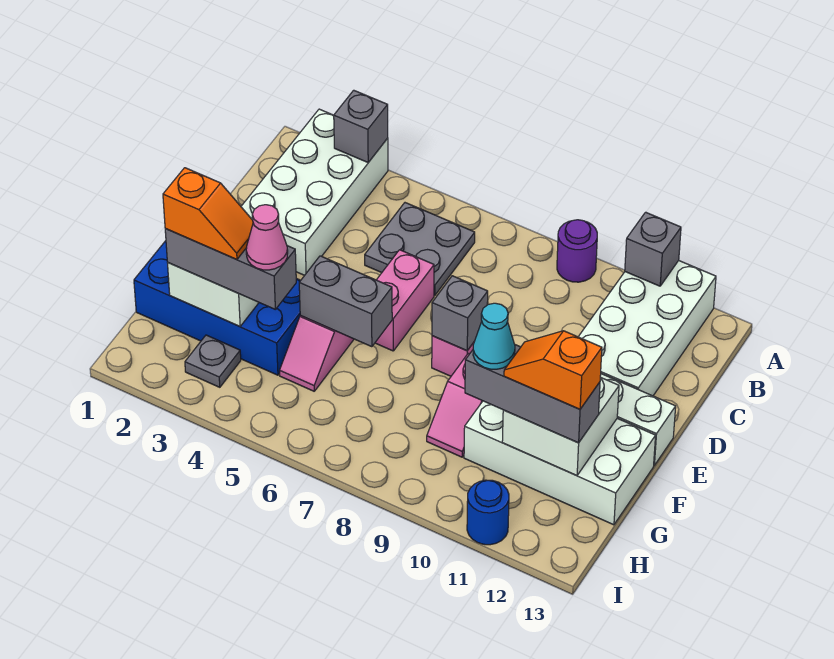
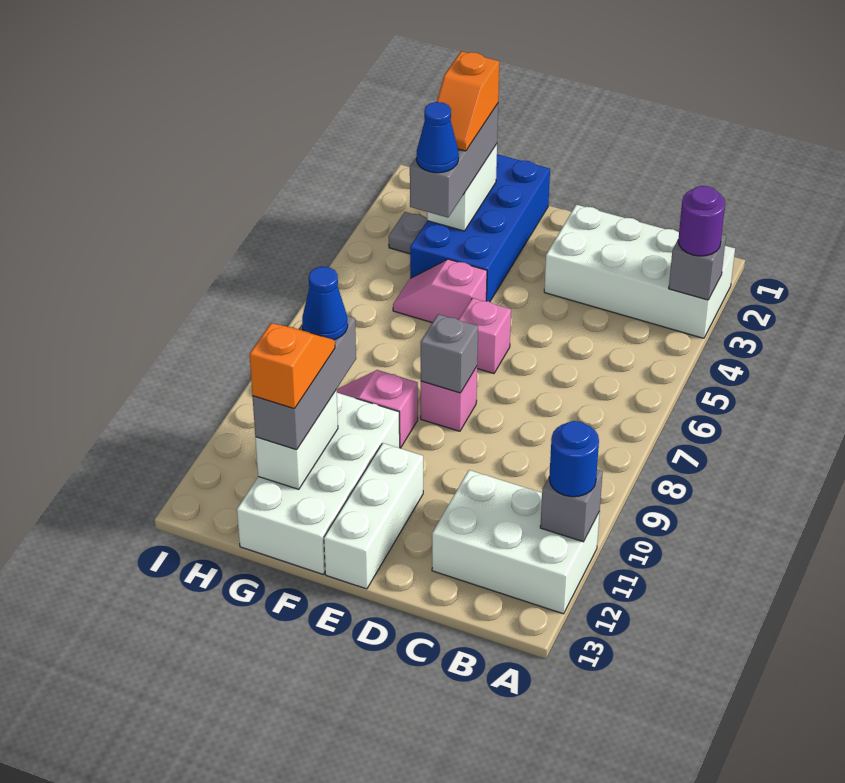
purple 1x1 round brick [557,220,597,282] -> purple 1x1 round brick moved to [678,186,725,256]
white 2x4 brick [578,261,716,396] -> white 2x3 brick [432,470,600,614]
grey 2x2 plate [365,203,475,295] -> none
pink 1x2 brick [375,250,434,351] -> pink 1x1 brick [459,298,511,374]
grey 1x2 brick [299,256,392,347] -> none
white 2x2 brick [502,377,619,476] -> white 1x2 brick [255,390,338,489]
pink 1x1 cone [246,205,288,270] -> blue 1x1 cone [417,102,459,173]
cyan 1x1 cone [473,303,515,369] -> blue 1x1 cone [302,267,348,340]
blue 1x1 round brick [467,480,509,545] -> blue 1x1 round brick moved to [549,421,599,497]

